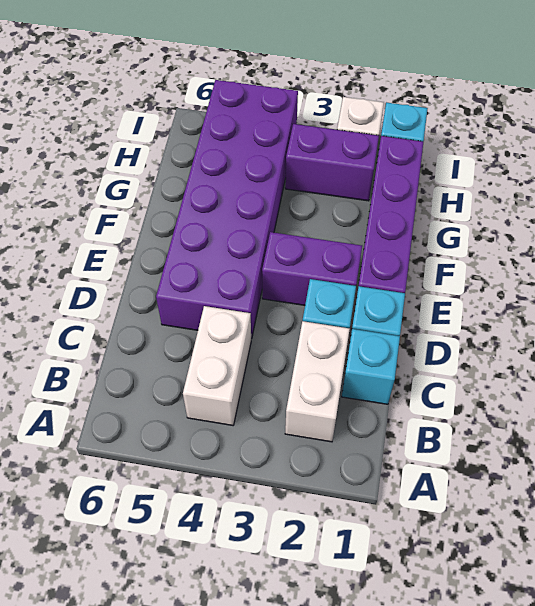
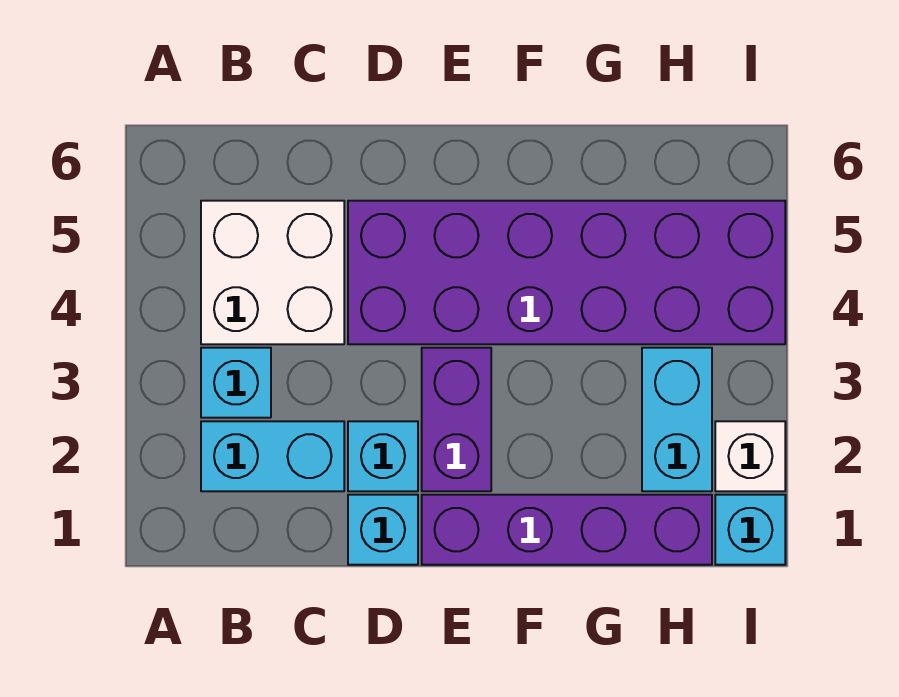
white 1x2 brick [285,321,350,442] -> cyan 1x2 brick [201,421,344,491]
white 1x2 brick [183,306,251,425] -> white 2x2 brick [201,201,344,344]
cyan 1x1 brick [342,329,400,404] -> cyan 1x1 brick moved to [201,348,271,418]
purple 1x2 brick [285,124,379,201] -> cyan 1x2 brick [642,348,712,491]

